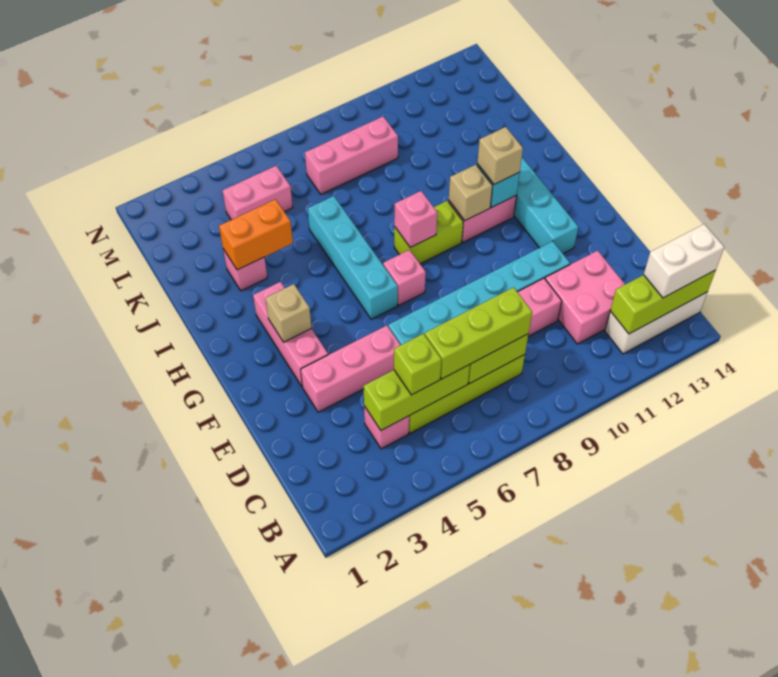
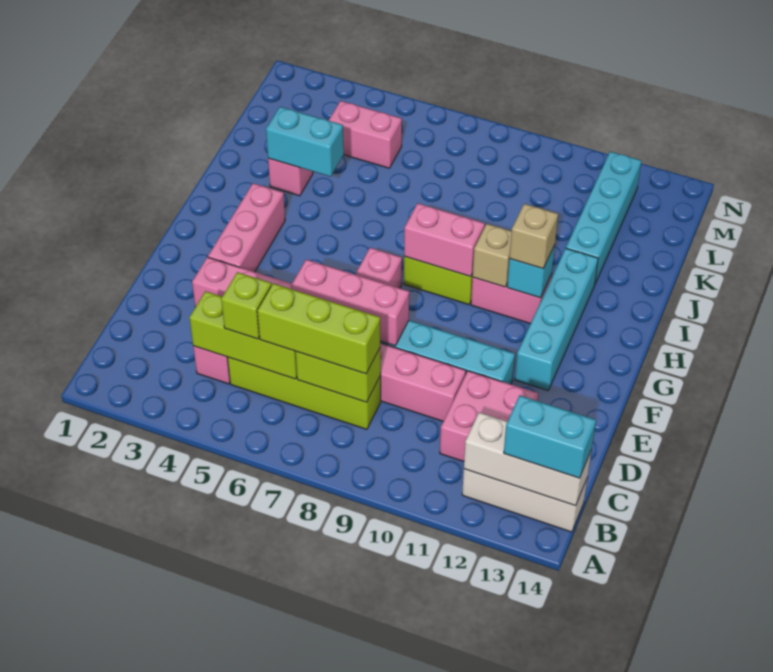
lime 1x3 brick [610,270,716,334] -> white 1x3 brick [464,412,592,506]
white 1x2 brick [644,224,724,298] -> cyan 1x2 brick [504,395,596,478]
tan 1x1 brick [266,284,312,342] -> none
cyan 1x4 brick [308,196,398,319] -> cyan 1x4 brick moved to [566,152,641,283]
pink 1x1 brick [394,191,437,247] -> pink 1x2 brick [404,203,485,277]
orange 1x2 brick [219,199,293,270] -> cyan 1x2 brick [266,107,344,177]
pink 1x3 brick [305,117,398,194] -> pink 1x3 brick moved to [291,259,409,346]

